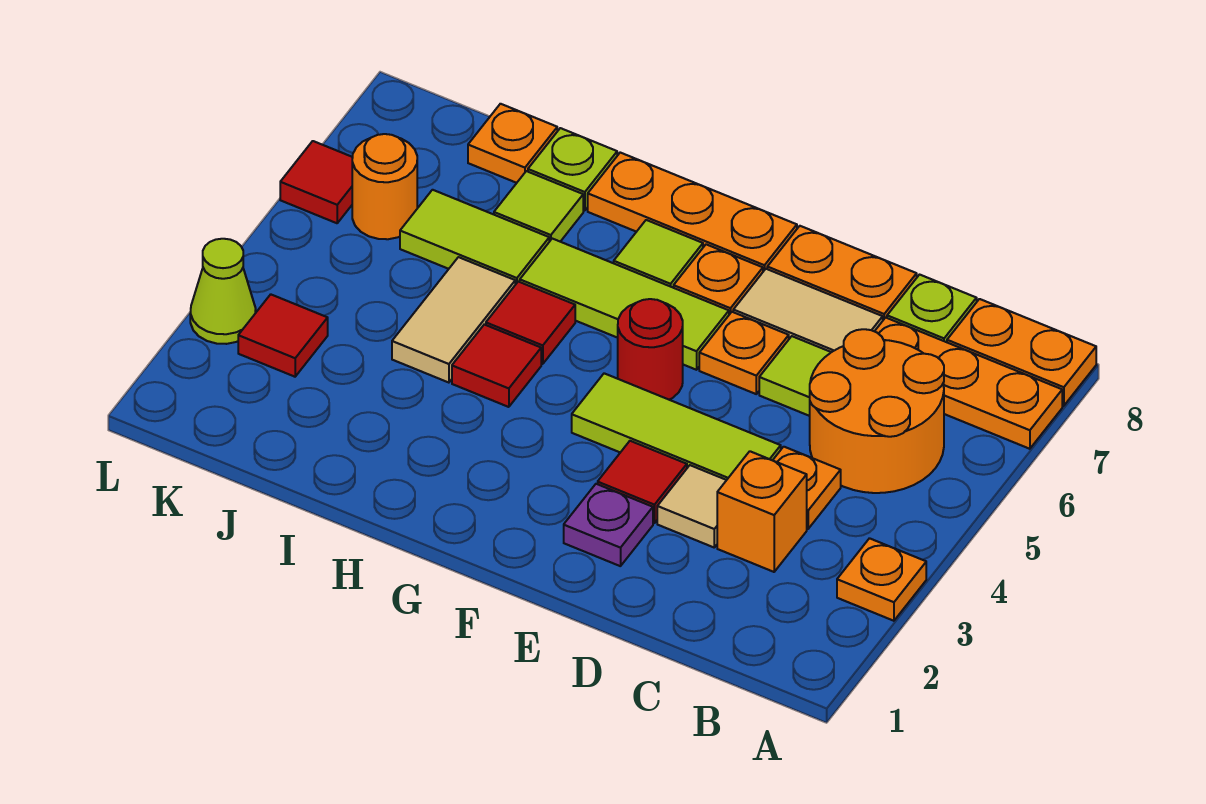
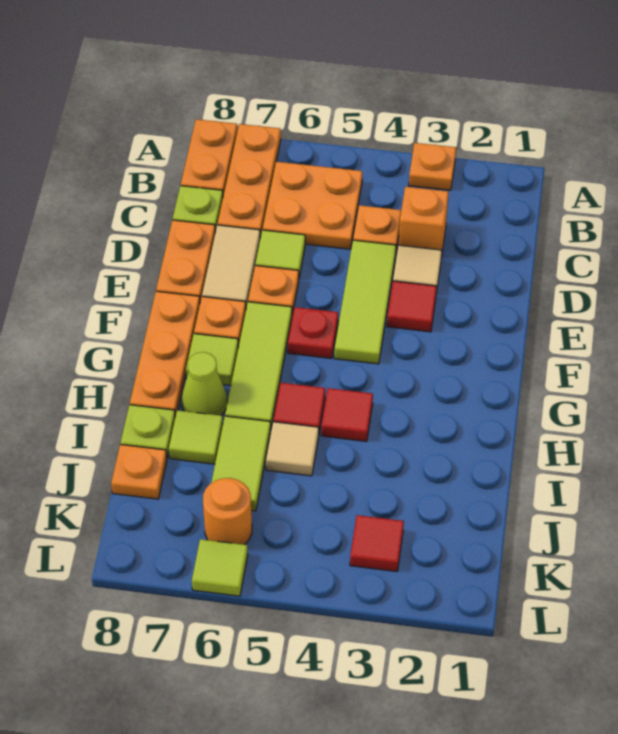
orange 2x2 round brick [810,329,944,493] -> orange 2x2 plate [263,162,362,249]
purple 1x1 plate [564,484,653,566] -> none
red 1x1 round brick [618,299,683,400] -> red 1x1 plate [288,307,338,359]
tan 1x2 tile [392,257,515,383] -> tan 1x1 tile [266,422,319,476]
lime 1x1 cone [190,239,256,344] -> lime 1x1 cone moved to [182,352,227,416]
red 1x1 tile [280,141,353,223] -> lime 1x1 tile [192,539,248,596]

